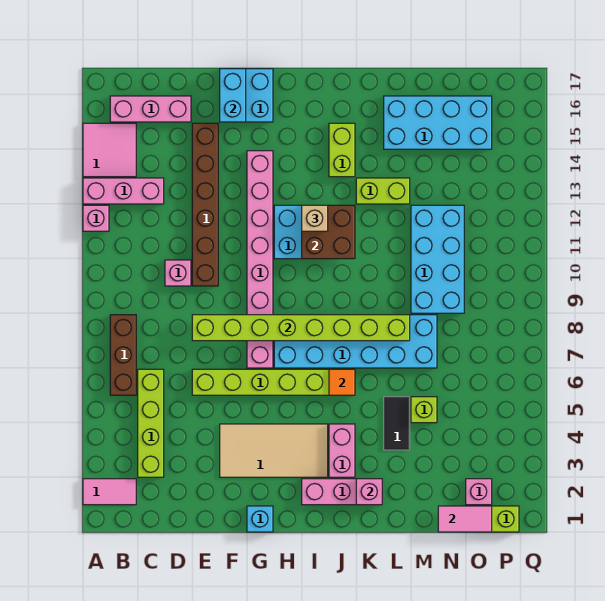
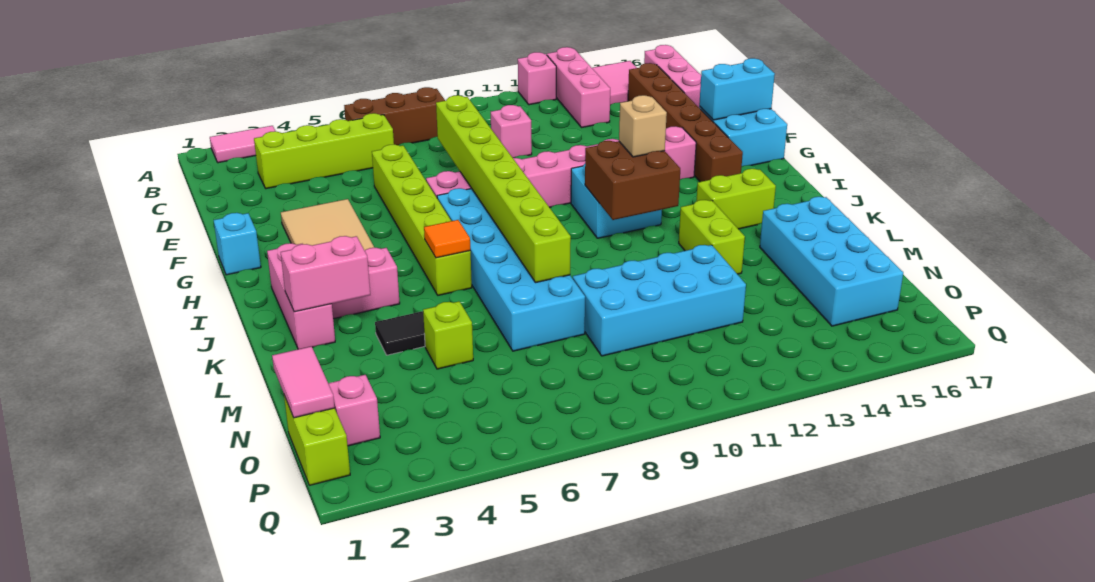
pink 1x2 tile [83,479,136,505] -> pink 1x2 tile turned to [210,126,275,163]
brown 1x6 brick [192,123,218,286] -> brown 1x6 brick turned to [628,63,743,182]
pink 1x1 brick [356,479,382,505] -> pink 1x2 brick [281,236,370,312]

